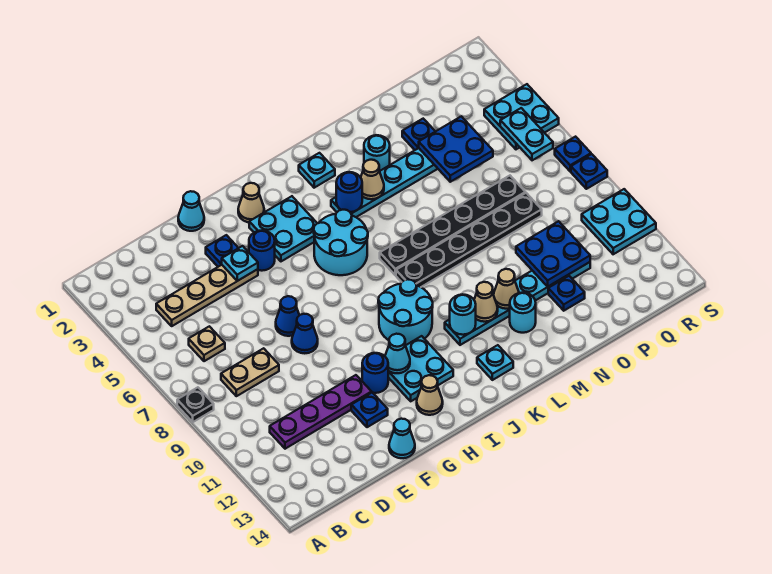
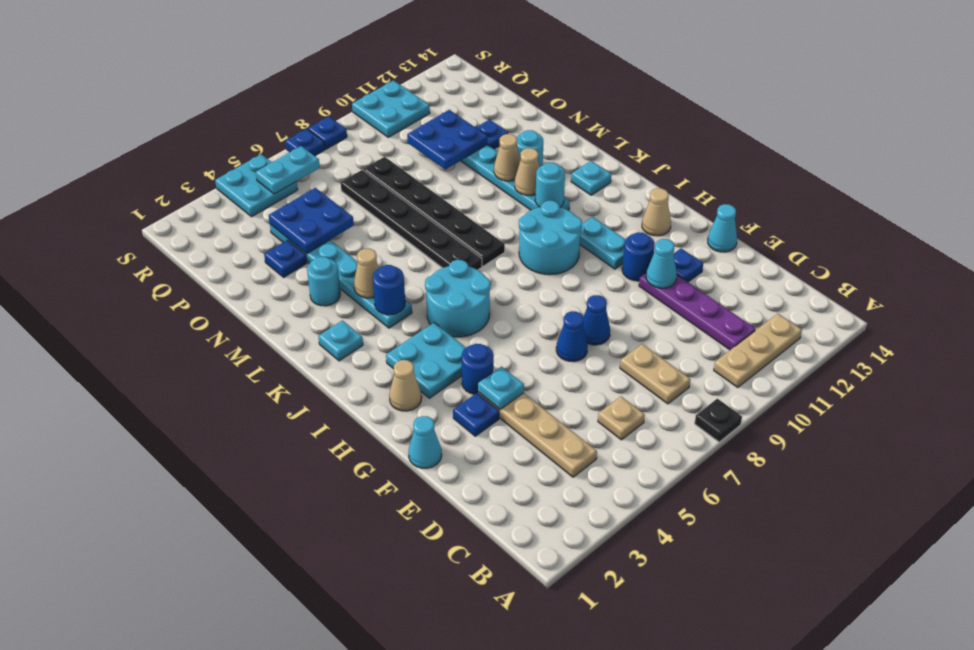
none -> tan 1x3 plate [714,314,802,388]
cyan 2x2 plate [388,336,453,401] -> cyan 1x2 plate [580,217,626,269]
cyan 1x1 cone [385,334,410,373] -> cyan 1x1 cone moved to [646,239,677,288]

